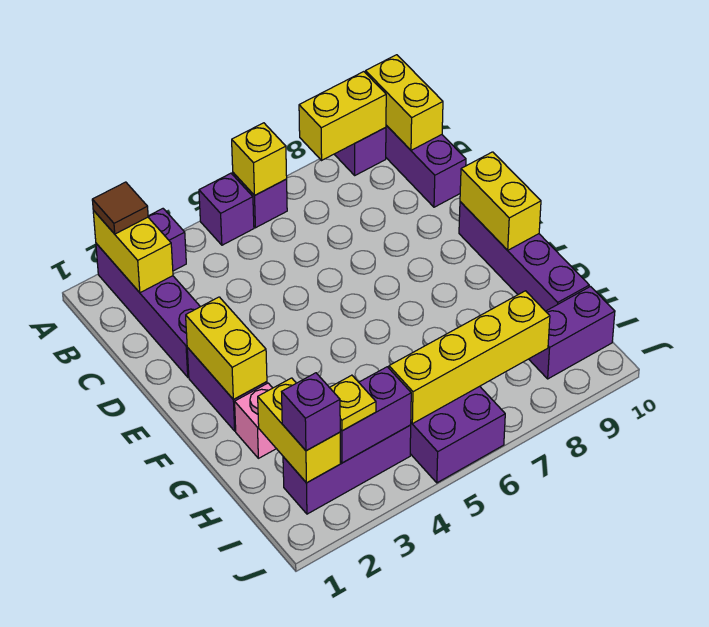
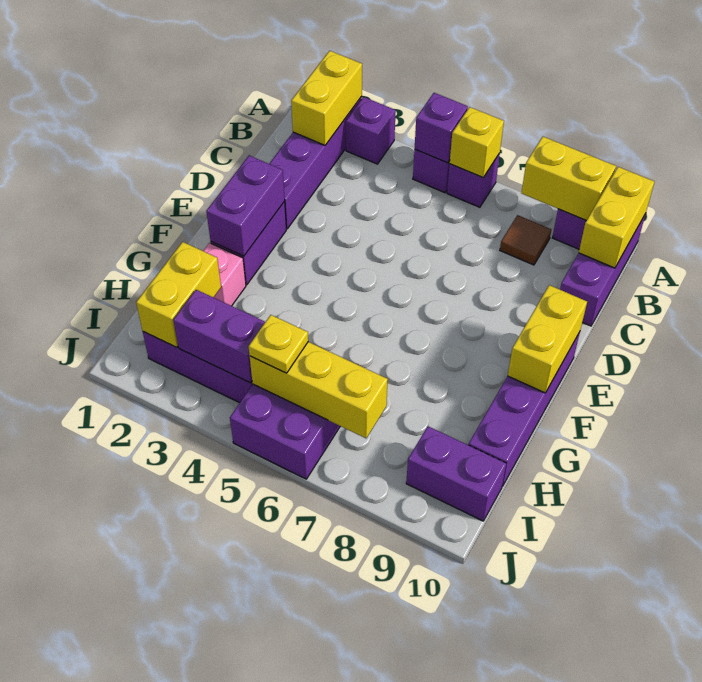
brown 1x1 tile [92,182,148,234] -> brown 1x1 tile moved to [500,215,551,265]
yellow 1x2 brick [186,297,267,400] -> purple 1x2 brick [206,156,285,256]
purple 1x1 brick [282,373,340,451] -> purple 1x1 brick moved to [415,93,468,163]
yellow 1x1 plate [329,375,376,431] -> yellow 1x1 plate moved to [249,315,308,373]
yellow 1x4 brick [389,291,550,424] -> yellow 1x3 brick [250,342,388,438]

